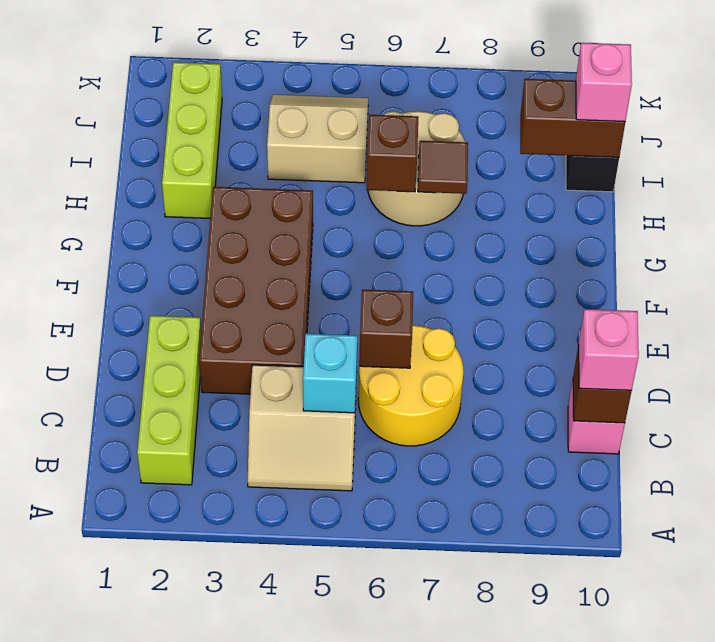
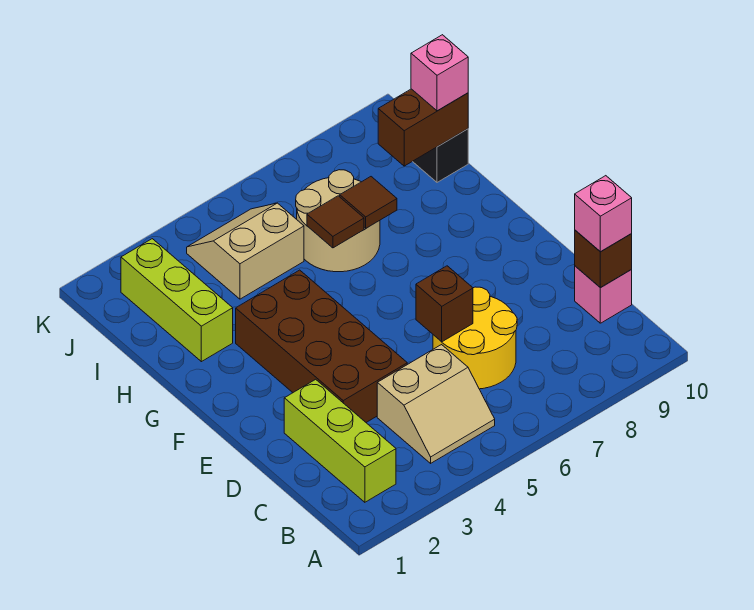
cyan 1x1 brick [303,334,357,413] -> none
brown 1x1 brick [367,115,418,192] -> brown 1x1 tile [307,196,364,248]

